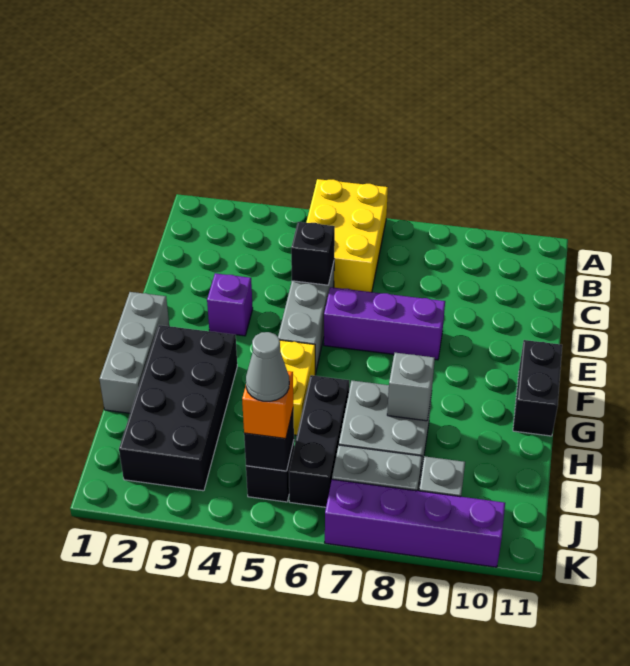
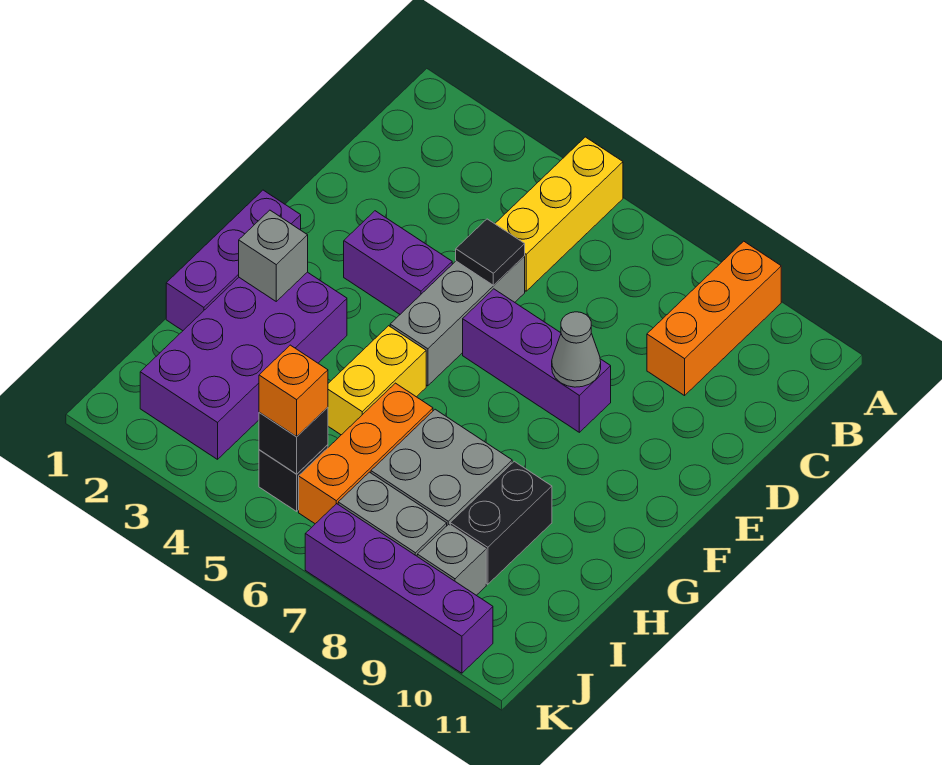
yellow 2x3 brick [306,179,388,292] -> yellow 1x3 brick [495,137,623,291]
none -> orange 1x3 brick [647,241,781,396]
black 1x1 brick [291,222,335,285] -> black 1x1 tile [456,219,525,285]
purple 1x1 brick [207,273,253,336] -> purple 1x2 brick [344,211,452,314]
grey 1x3 brick [100,292,169,413] -> purple 1x3 brick [166,190,301,331]
black 1x2 brick [513,340,562,436] -> black 1x2 brick moved to [450,461,552,584]
black 2x4 brick [119,325,237,491] -> purple 2x4 brick [140,272,347,459]
black 1x3 brick [289,375,349,507] -> orange 1x3 brick [299,383,433,524]
grey 1x1 brick [387,353,435,421] -> grey 1x1 brick moved to [239,210,308,301]
grey 1x1 cone [246,332,289,401] -> grey 1x1 cone moved to [552,312,601,387]

